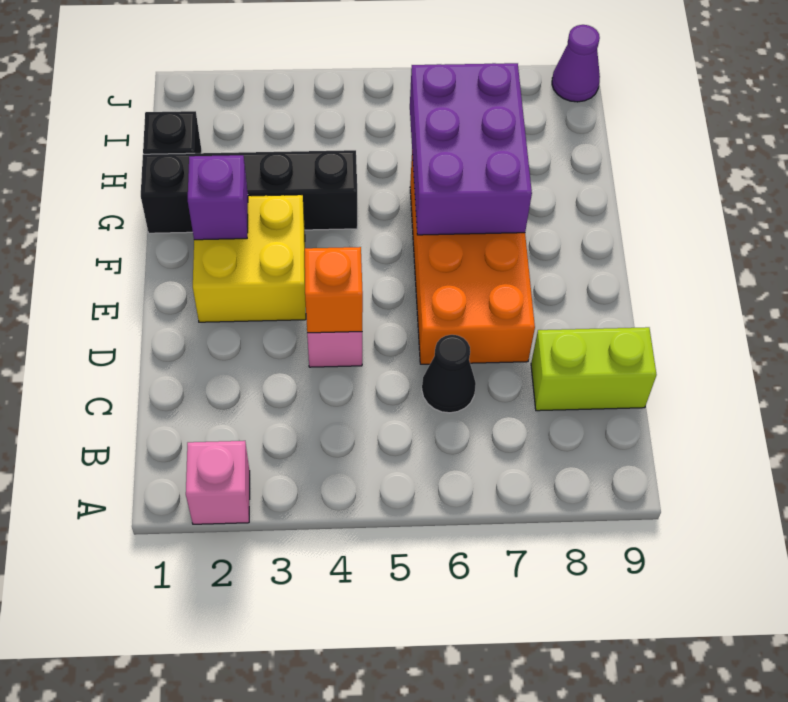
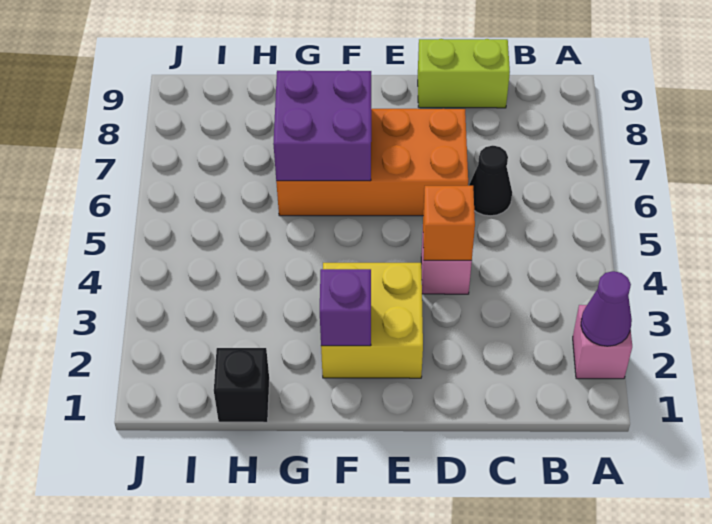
lime 1x2 brick [531,327,657,411] -> lime 1x2 brick turned to [418,39,510,108]
purple 2x3 brick [410,63,532,235] -> purple 2x2 brick [273,70,371,181]
black 1x4 brick [141,150,357,233] -> none
purple 1x1 cone [552,25,600,102] -> purple 1x1 cone moved to [581,271,632,346]

